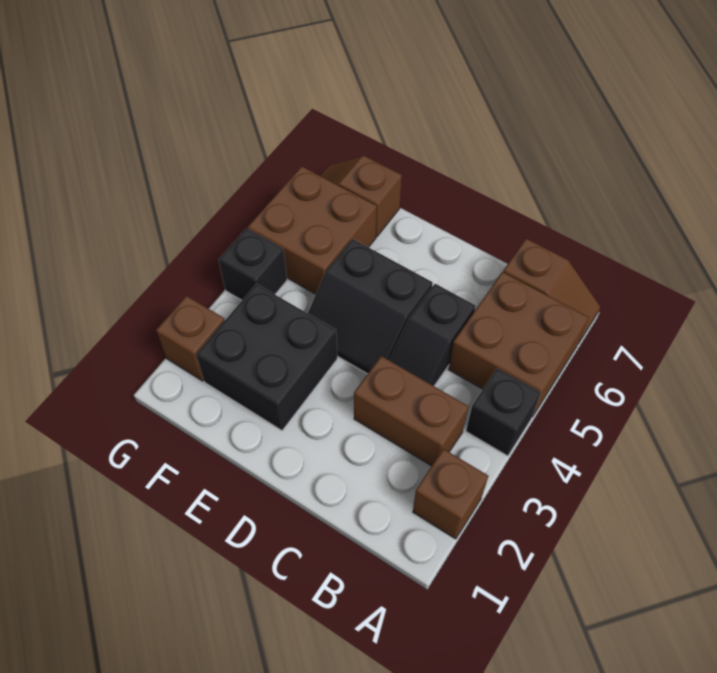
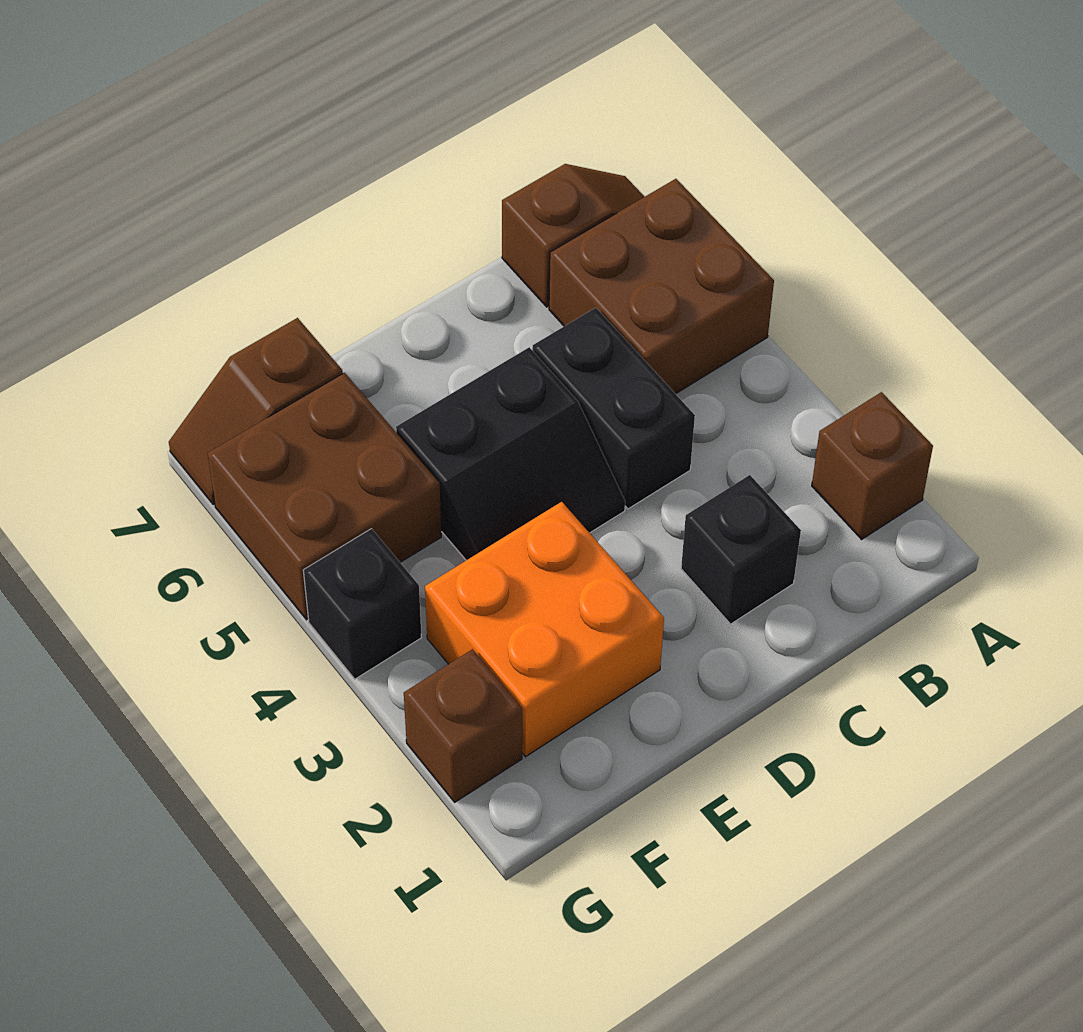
black 1x1 brick [466,368,541,456] -> black 1x1 brick moved to [681,475,801,624]
brown 1x2 brick [354,356,469,466] -> none
black 1x2 slope [389,284,476,386] -> black 1x2 brick [532,308,695,509]
black 2x2 brick [196,284,337,430] -> orange 2x2 brick [425,502,664,757]

